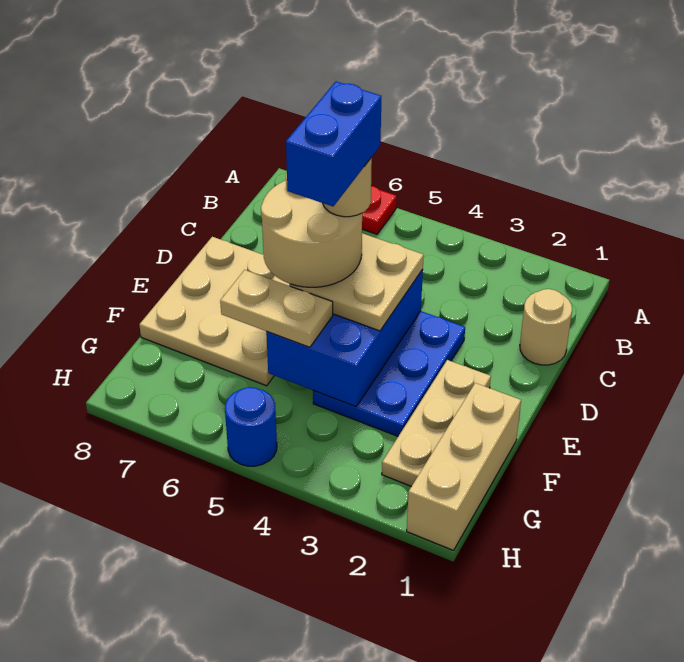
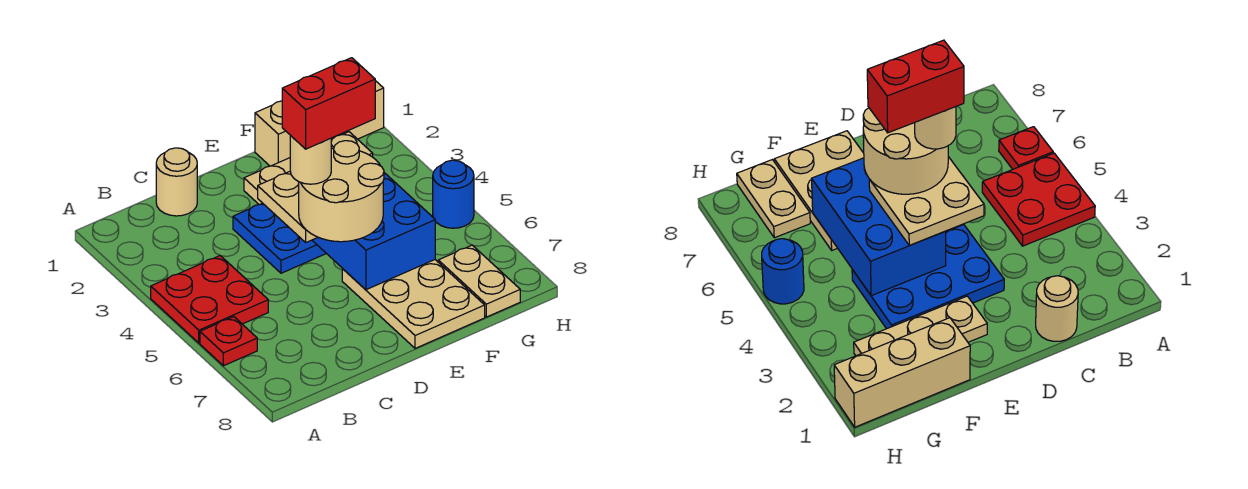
none -> red 2x2 plate [151,256,268,343]
blue 2x3 brick [266,269,423,407] -> blue 2x3 brick turned to [312,173,435,290]
blue 1x2 brick [286,82,382,206] -> red 1x2 brick [282,58,375,149]
tan 3x3 plate [139,237,290,386] -> tan 2x3 plate [342,260,485,348]
tan 1x2 plate [220,270,333,347] -> tan 1x2 plate moved to [438,245,520,317]

